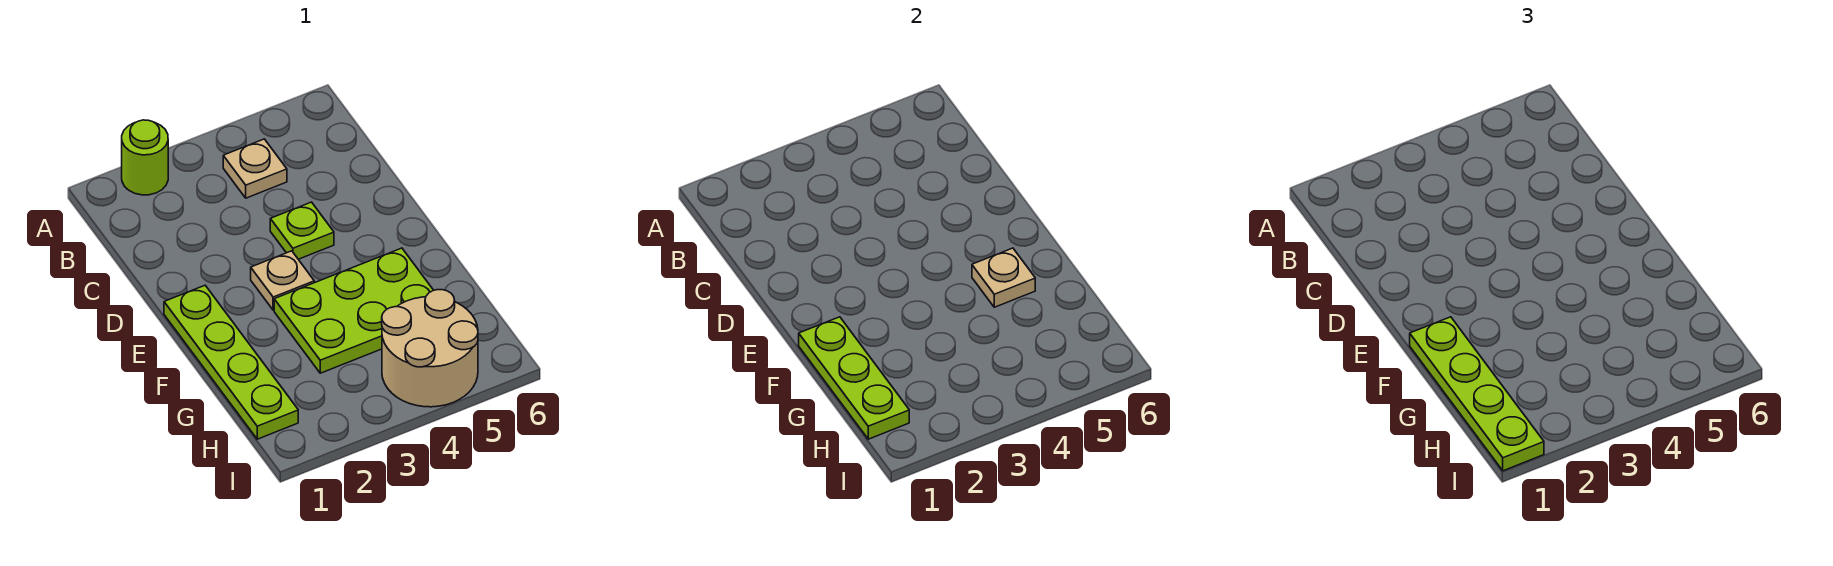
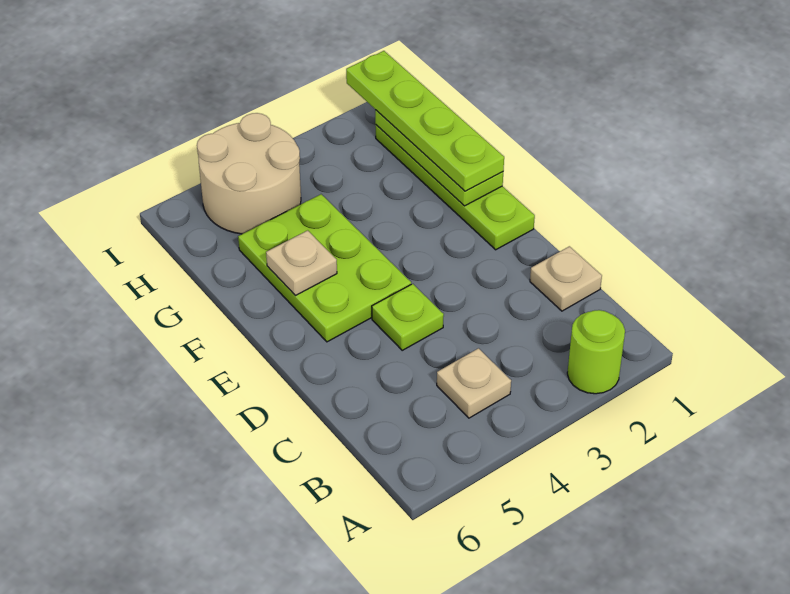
tan 1x1 plate [251,251,314,310] -> tan 1x1 plate moved to [530,246,602,311]
lime 2x3 plate [274,248,434,373] -> lime 2x3 plate turned to [238,194,411,342]

